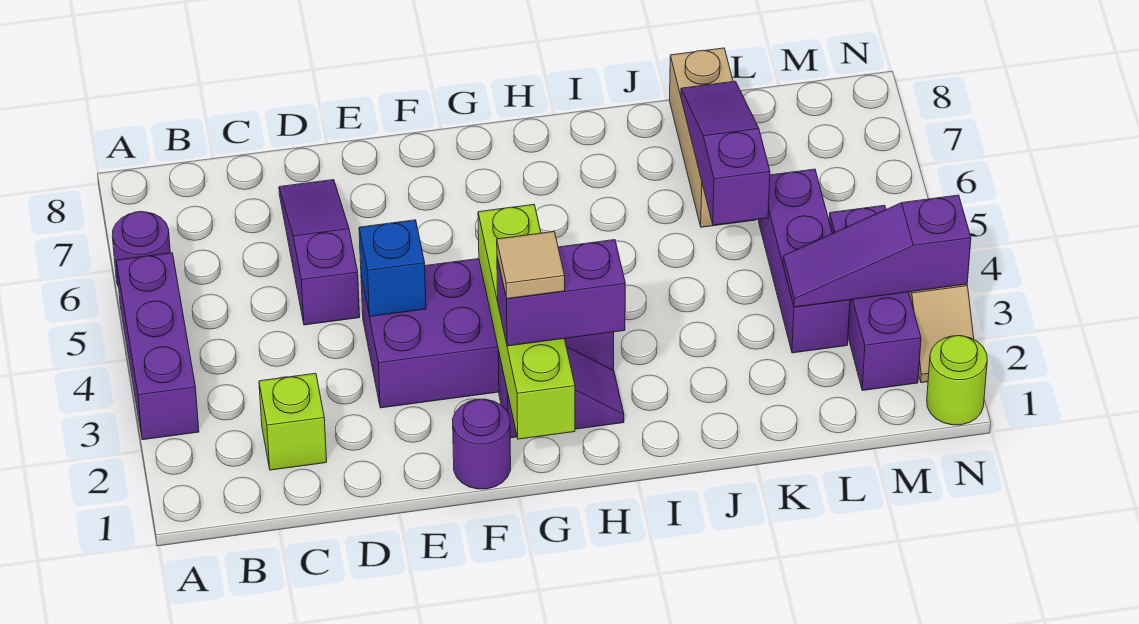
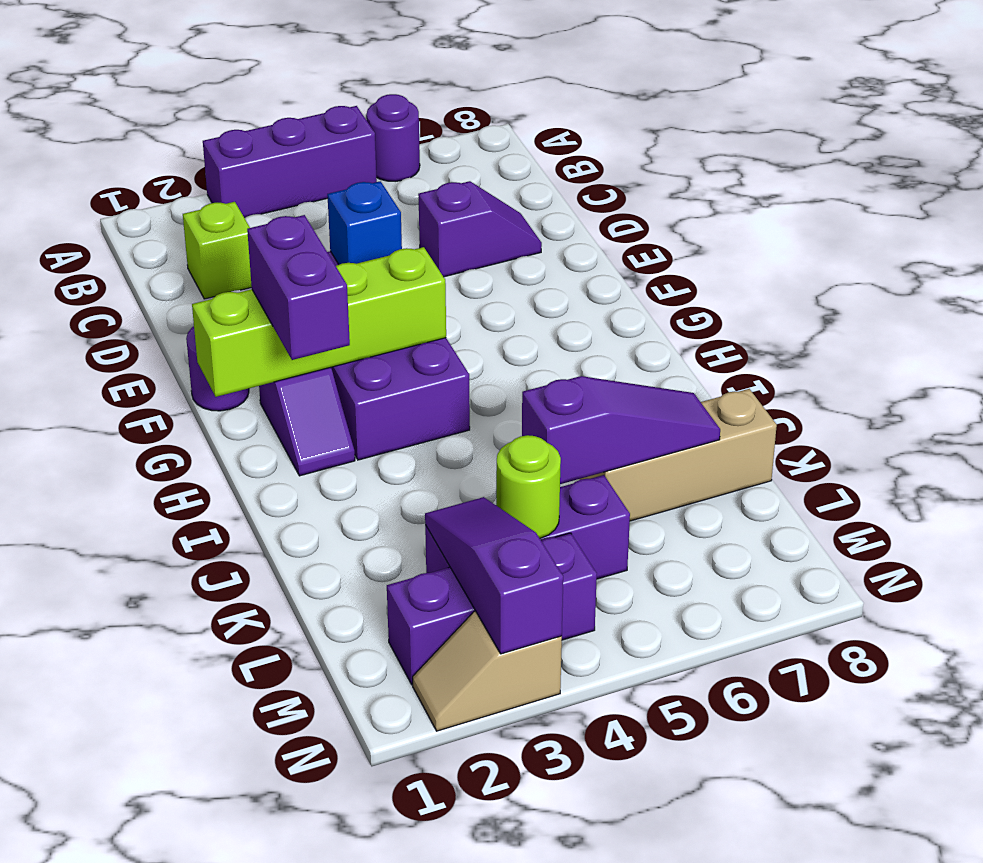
purple 1x3 slope [279,180,360,325] -> purple 1x2 slope [418,181,542,277]
tan 1x1 tile [497,232,565,299] -> none
lime 1x1 round brick [927,336,987,425] -> lime 1x1 round brick moved to [496,435,561,538]

